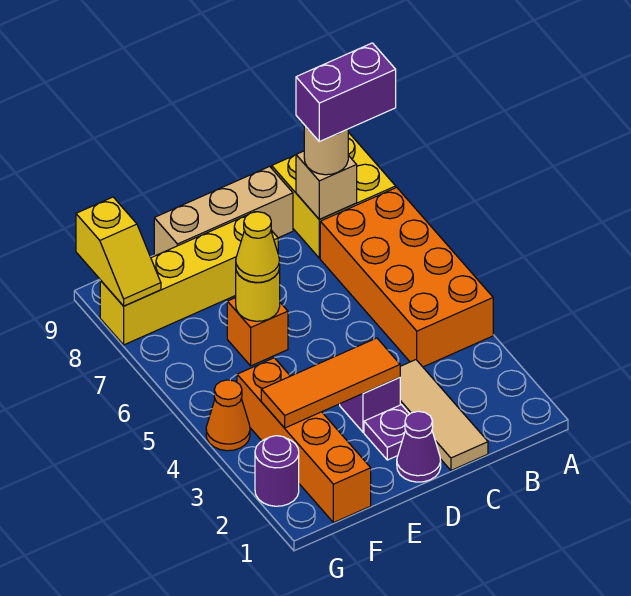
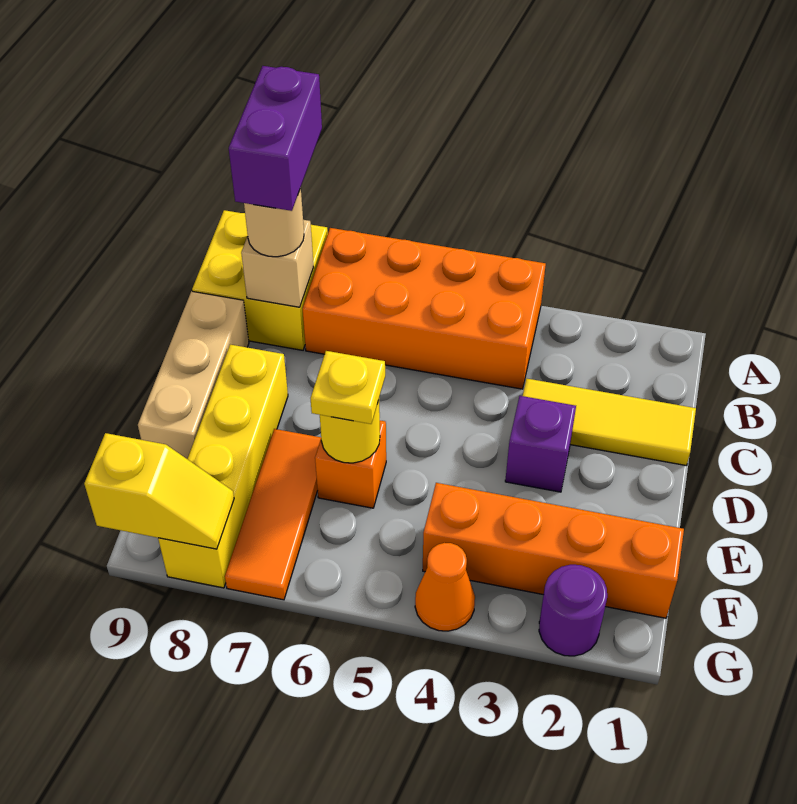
tan 1x3 tile [400,360,488,470] -> yellow 1x3 tile [523,379,696,466]
purple 1x1 cone [397,411,441,482] -> none
purple 1x1 plate [364,405,409,460] -> none
orange 1x3 tile [261,338,400,428] -> orange 1x3 tile moved to [225,429,321,600]
yellow 1x1 cone [236,212,280,282] -> yellow 1x1 plate [311,351,385,424]

